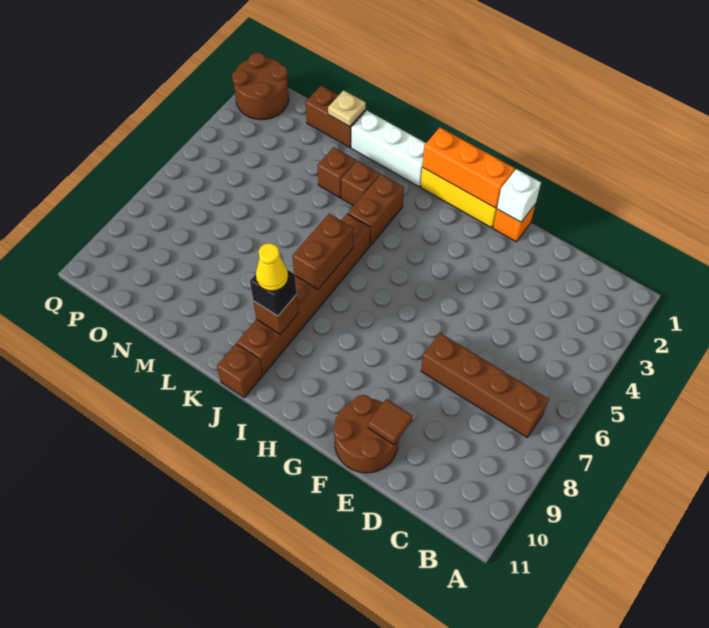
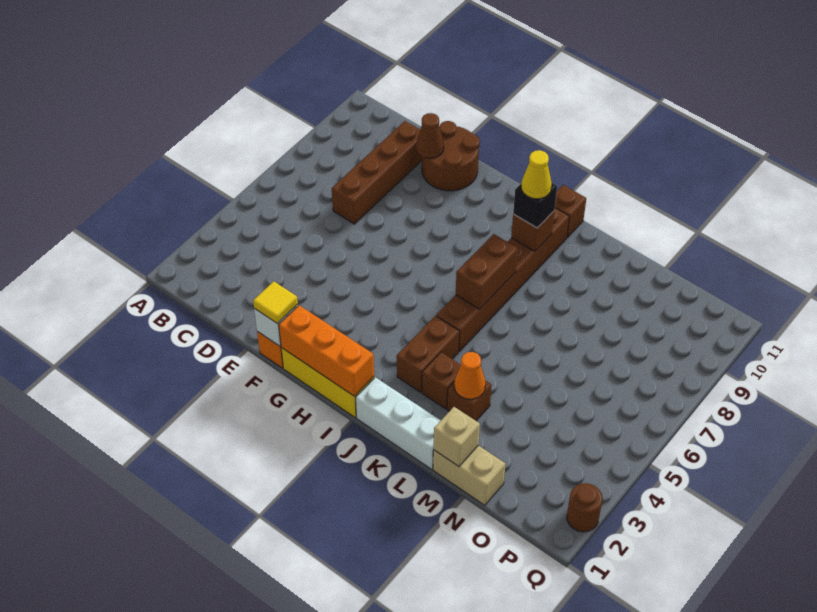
brown 1x4 brick [421,333,549,437] -> brown 1x4 brick turned to [332,121,422,224]
brown 1x1 tile [368,399,413,445] -> brown 1x1 cone [416,113,444,158]
none -> yellow 1x1 tile [253,281,298,324]
none -> orange 1x1 cone [454,352,486,399]
brown 1x2 brick [305,85,365,148] -> tan 1x2 brick [433,445,505,505]
tan 1x1 plate [328,90,366,127] -> tan 1x1 brick [434,407,480,466]
brown 2x2 round brick [232,52,289,120] -> brown 1x1 round brick [567,483,603,532]

